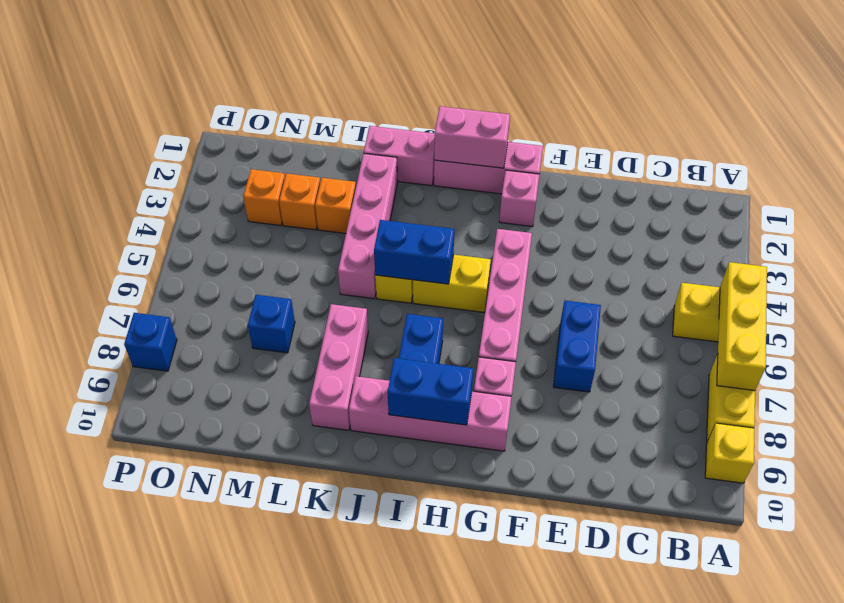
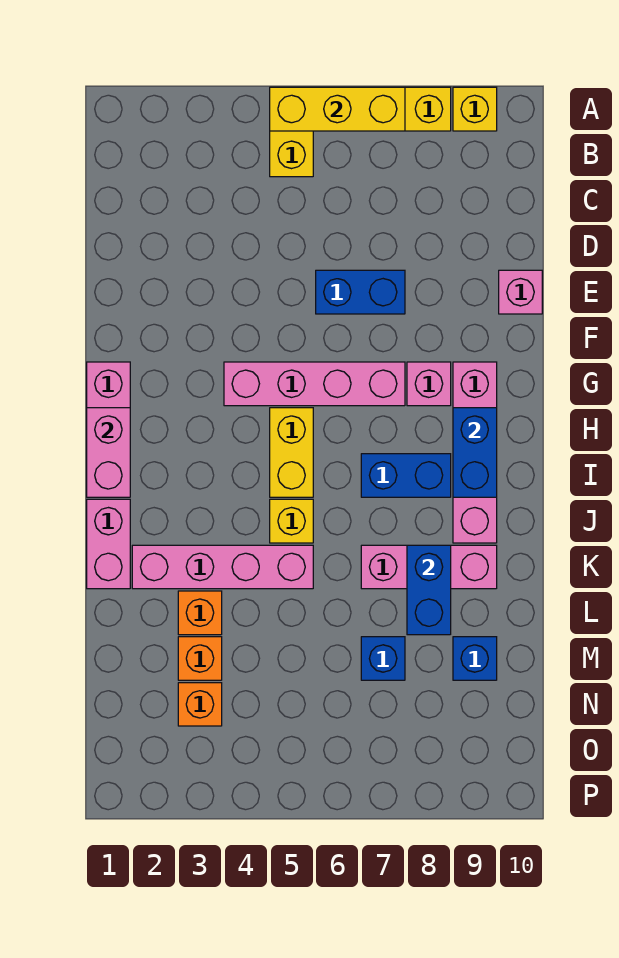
pink 1x1 brick [499,170,540,227] -> pink 1x1 brick moved to [499,270,542,314]
blue 1x2 brick [374,220,454,284] -> blue 1x2 brick moved to [407,545,451,635]
blue 1x1 brick [124,313,177,371] -> blue 1x1 brick moved to [453,637,497,680]

